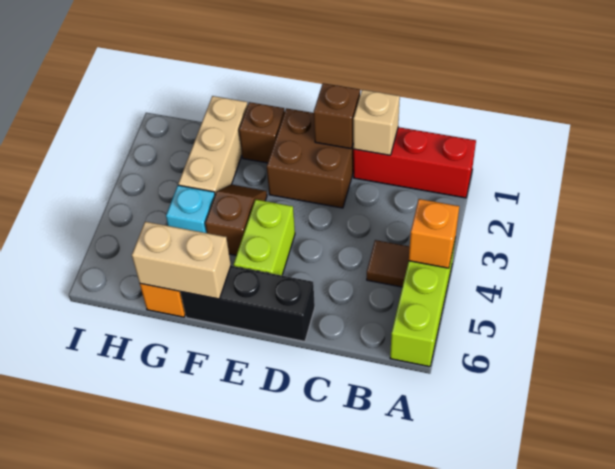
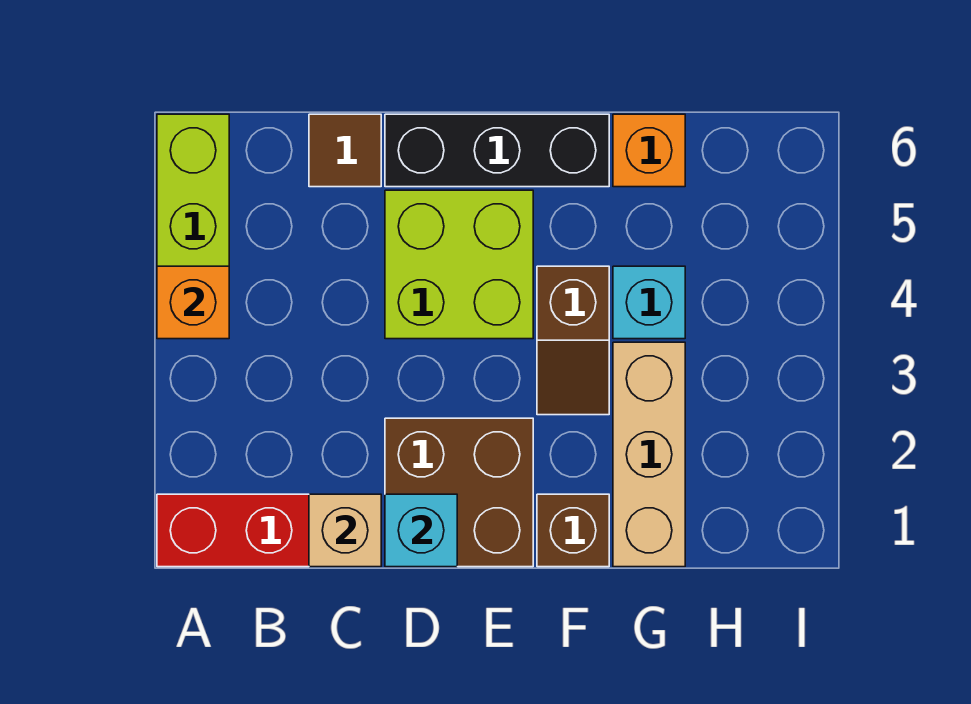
brown 1x1 tile [367,240,410,287] -> brown 1x1 tile moved to [309,114,381,187]
brown 1x1 brick [314,83,360,149] -> cyan 1x1 brick [385,494,457,567]
lime 1x2 brick [234,200,295,275] -> lime 2x2 brick [385,190,533,339]
tan 1x2 brick [132,222,231,299] -> none

